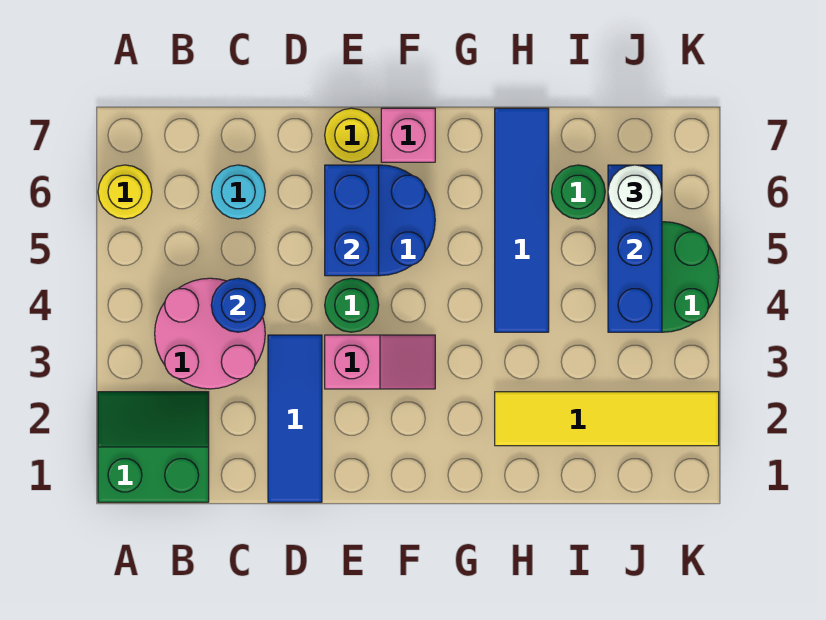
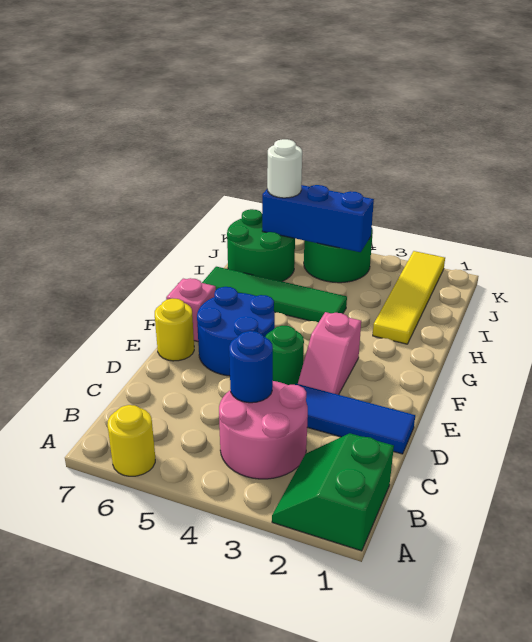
cyan 1x1 round brick [211,165,265,219] -> none
pink 1x2 slope [325,335,435,389] -> pink 1x2 slope turned to [298,312,361,395]
blue 1x2 brick [325,165,379,276] -> none
blue 1x4 tile [495,108,549,332] -> green 1x4 tile [202,267,347,323]
green 1x1 round brick [551,165,605,219] -> green 2x2 round brick [227,209,295,281]

